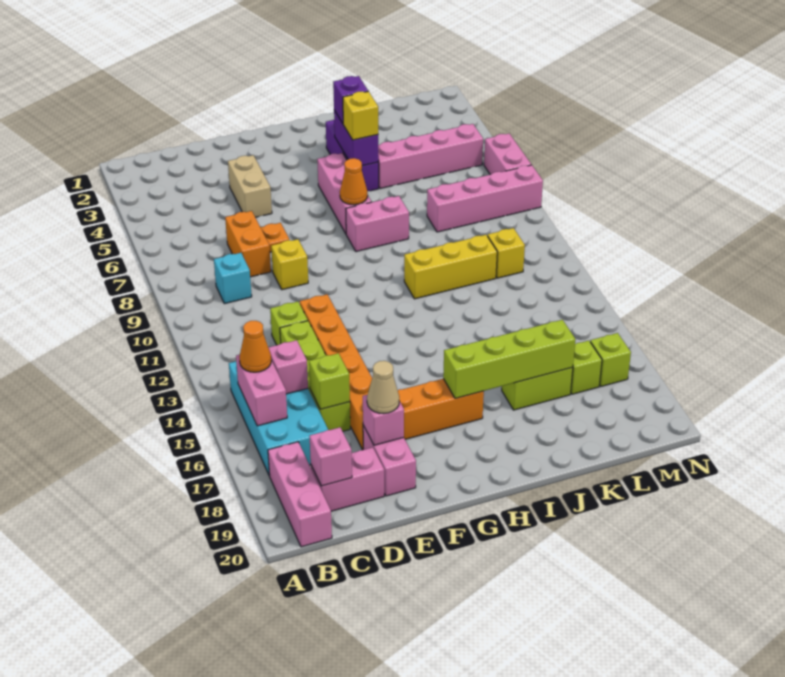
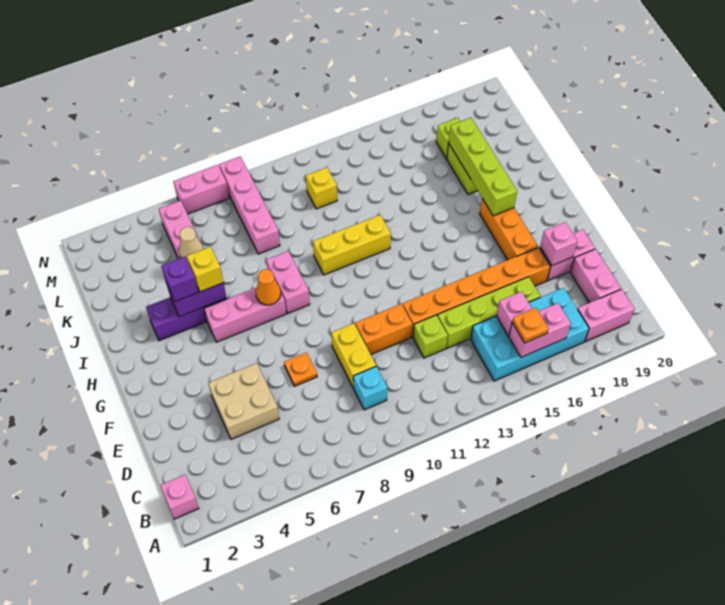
orange 1x1 cone [239,321,271,372] -> orange 1x1 plate [512,308,549,343]
pink 1x3 brick [268,442,332,547] -> pink 1x2 brick [578,289,635,342]
pink 1x1 brick [310,427,352,486] -> pink 1x1 brick moved to [161,475,199,519]
orange 1x2 brick [225,211,271,277] -> orange 1x2 brick moved to [355,304,412,354]
lime 1x1 brick [309,353,350,409] -> none
tan 1x2 brick [228,155,272,217] -> tan 2x2 brick [208,363,279,439]
yellow 1x1 brick [271,239,308,290] -> yellow 1x2 brick [331,323,376,388]
tan 1x1 cone [367,361,399,414] -> tan 1x1 cone moved to [179,227,203,261]
yellow 1x3 brick [404,235,497,299] -> yellow 1x3 brick turned to [313,215,391,275]
lime 1x1 brick [590,333,631,386] -> none

